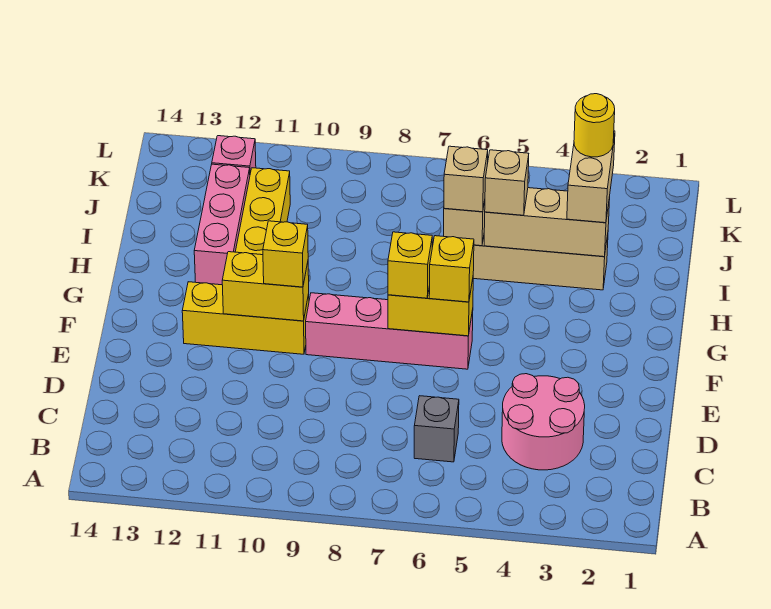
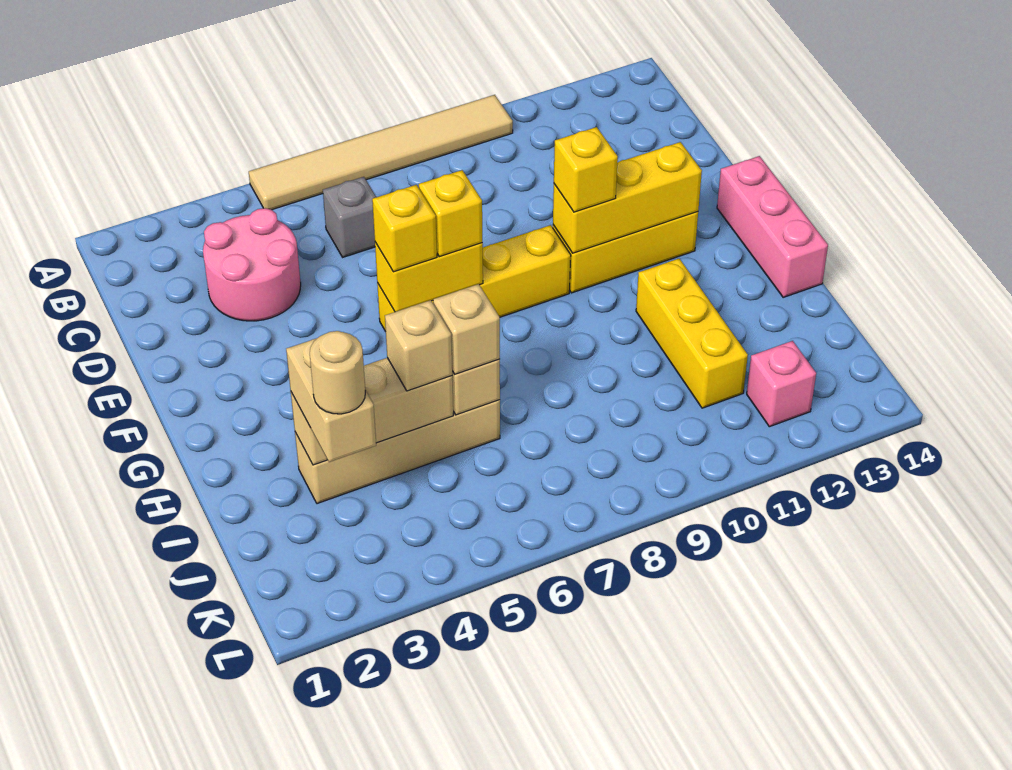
none -> tan 1x6 tile [249,95,513,210]
pink 1x4 brick [306,293,473,369] -> yellow 1x4 brick [377,225,571,331]
yellow 1x2 brick [222,252,309,321] -> yellow 1x3 brick [553,142,702,253]
pink 1x3 brick [194,164,250,285] -> pink 1x3 brick moved to [717,156,828,297]
yellow 1x1 round brick [574,94,615,157] -> tan 1x1 round brick [310,331,365,414]

